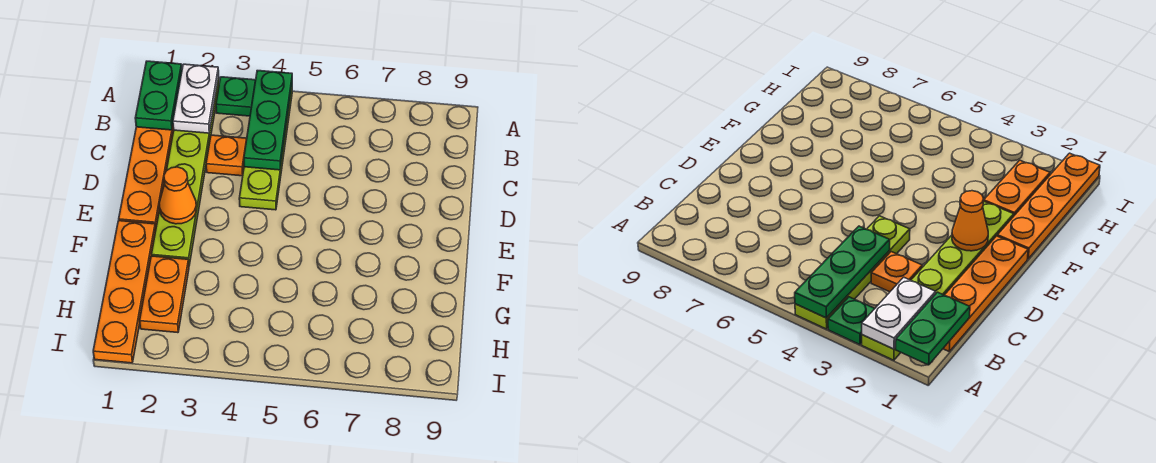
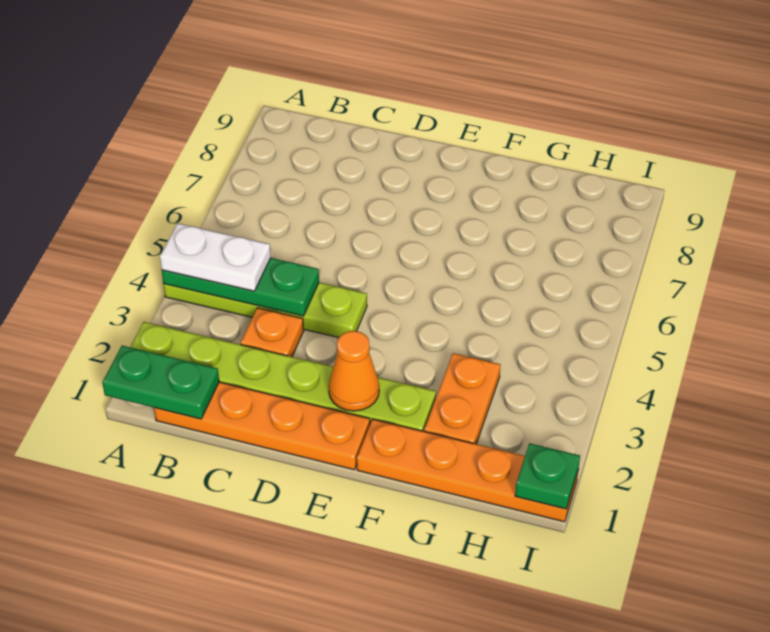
white 1x2 plate [173,64,219,133] -> white 1x2 plate moved to [160,223,271,291]
green 1x1 plate [216,77,256,116] -> green 1x1 plate moved to [515,443,580,509]
orange 1x2 plate [140,256,189,333] -> orange 1x2 plate turned to [424,353,500,444]

